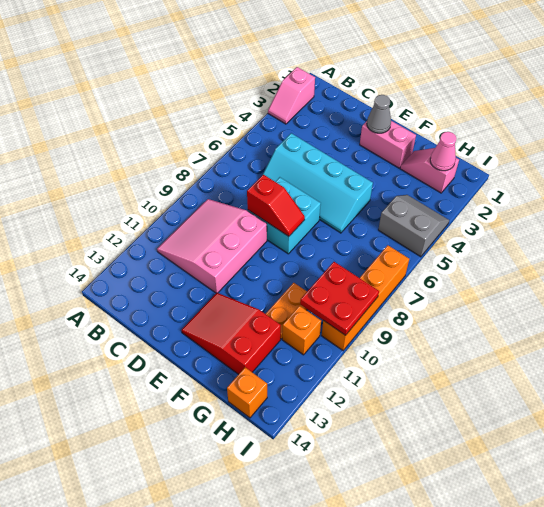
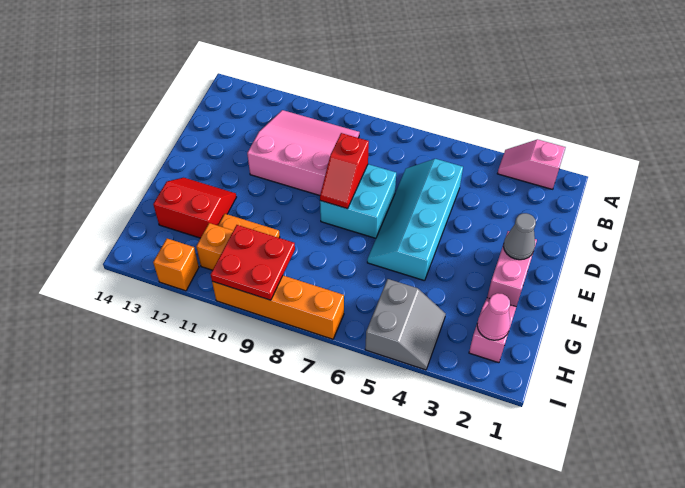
red 2x3 slope [182,293,281,375] -> red 2x2 slope [153,178,236,238]
orange 1x1 brick [227,367,267,418] -> orange 1x1 brick moved to [153,239,199,291]

